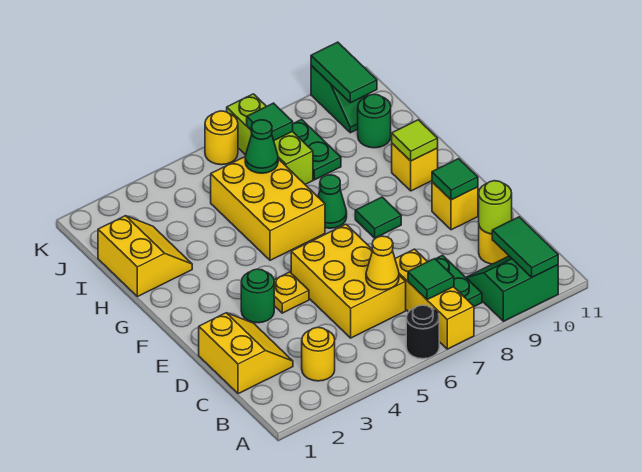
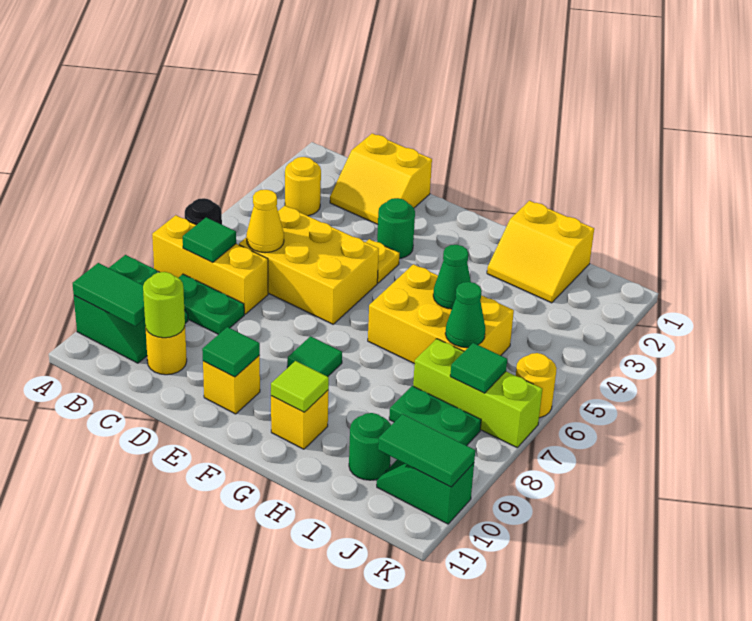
green 1x1 cone [318,175,347,228] -> green 1x1 cone moved to [433,245,471,309]

